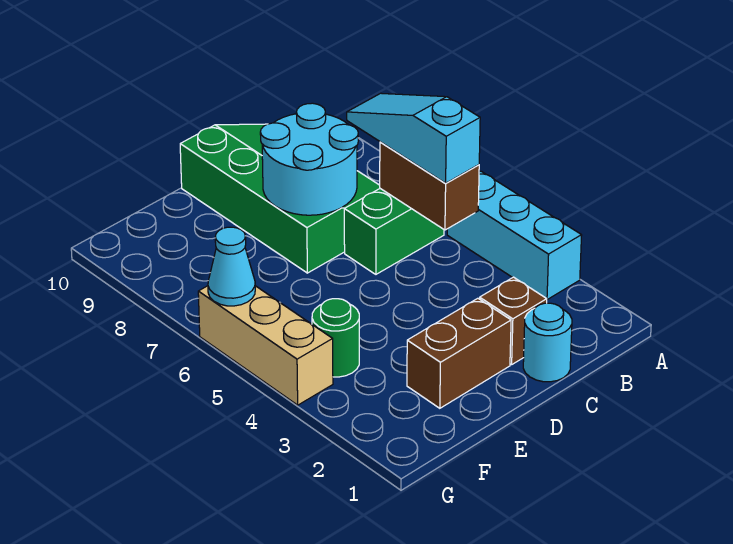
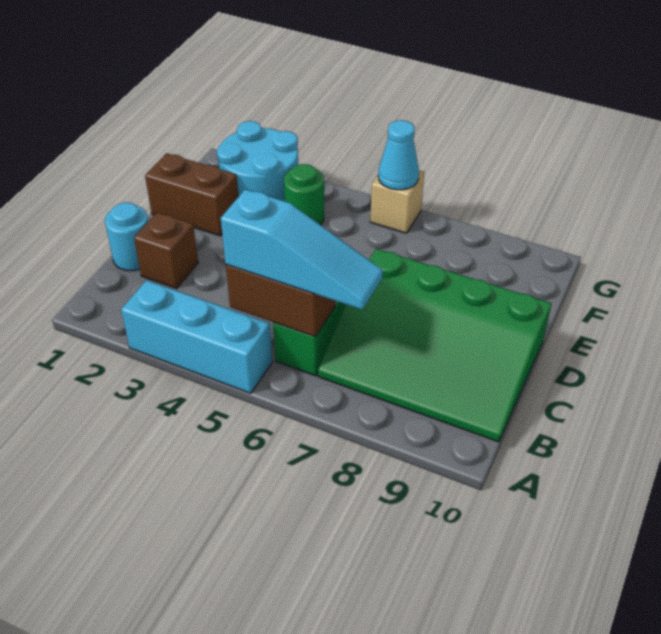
cyan 2x2 round brick [260,103,358,215] -> cyan 2x2 round brick moved to [217,121,298,201]
brown 1x2 brick [407,298,511,408] -> brown 1x2 brick turned to [145,153,238,236]
tan 1x3 brick [198,286,333,405] -> tan 1x1 brick [370,170,424,233]

